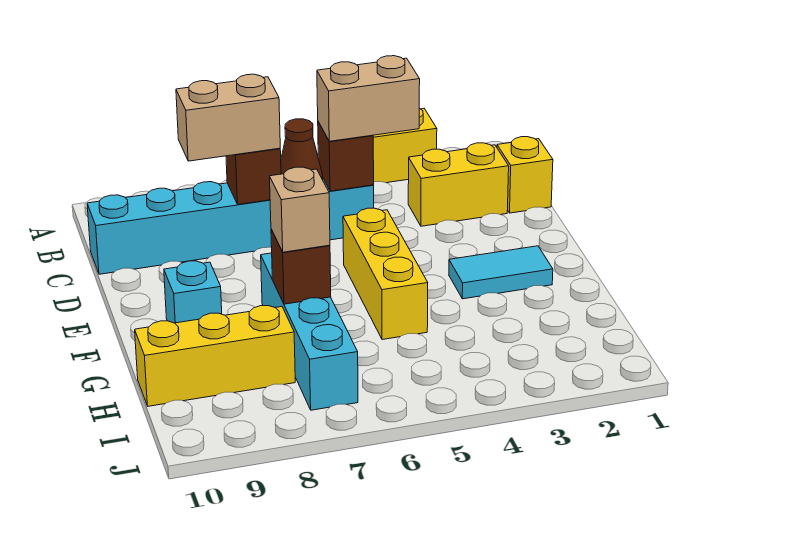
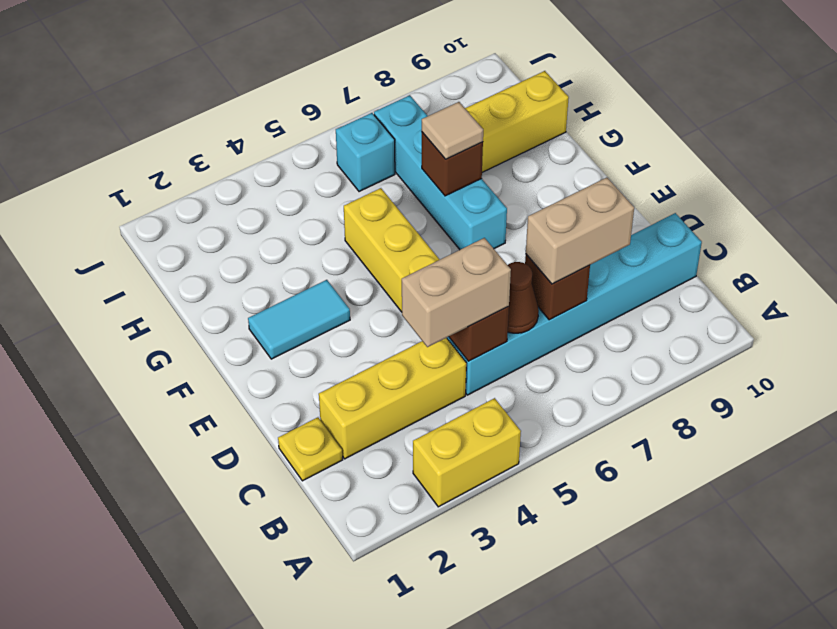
yellow 1x1 brick [497,137,553,213] -> yellow 1x1 plate [278,417,342,481]
yellow 1x2 brick [408,143,509,226] -> yellow 1x3 brick [319,338,466,459]
cyan 1x1 brick [164,261,222,323] -> cyan 1x1 brick moved to [336,113,395,192]
tan 1x1 brick [270,167,330,252] -> tan 1x1 tile [422,102,483,159]

